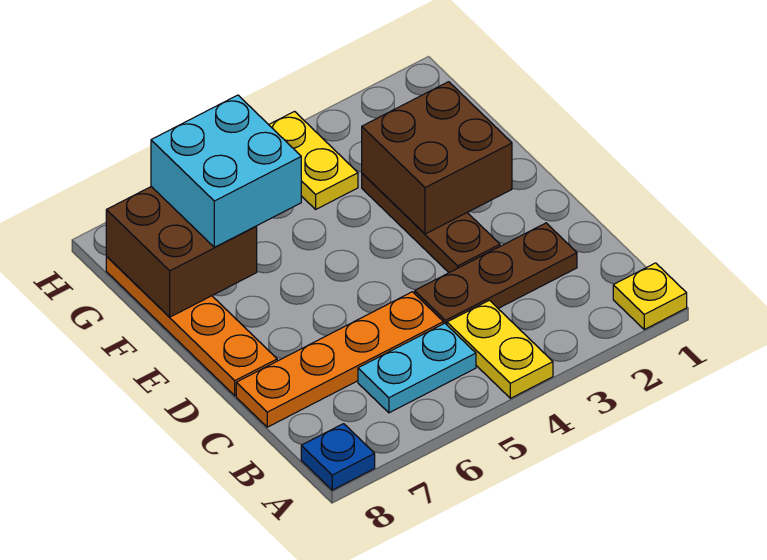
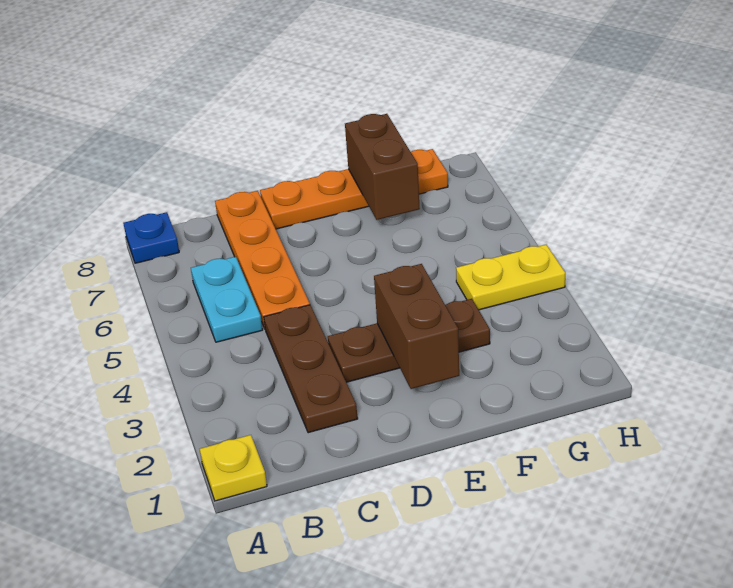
yellow 1x2 plate [447,300,553,398] -> none
brown 2x2 brick [362,82,512,234] -> brown 1x2 brick [374,264,459,389]
cyan 2x2 brick [151,95,301,247] -> none
brown 2x2 brick [106,187,257,317] -> brown 1x2 brick [345,114,420,220]

